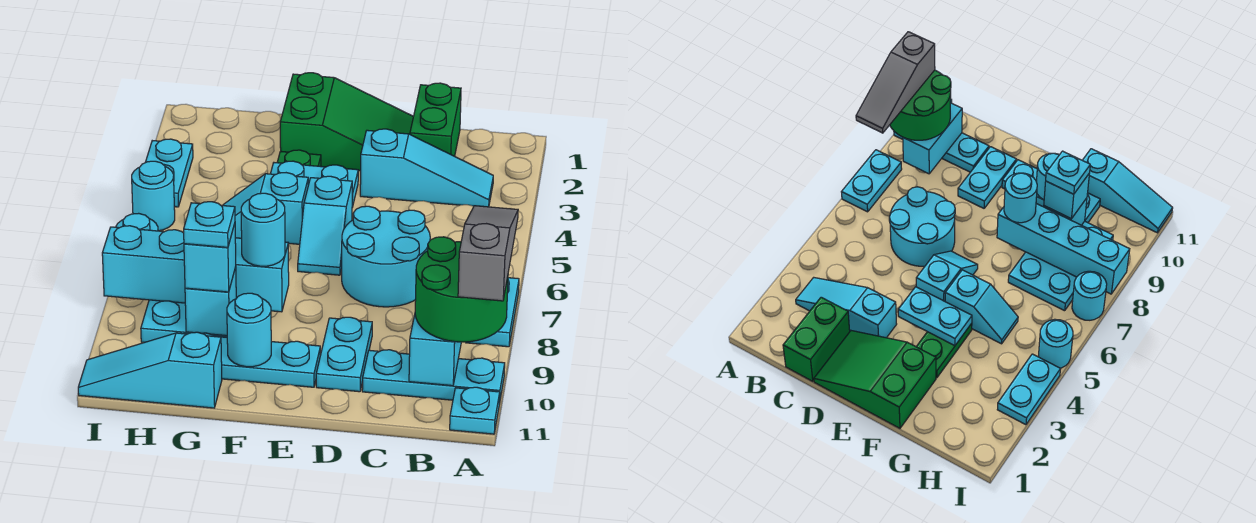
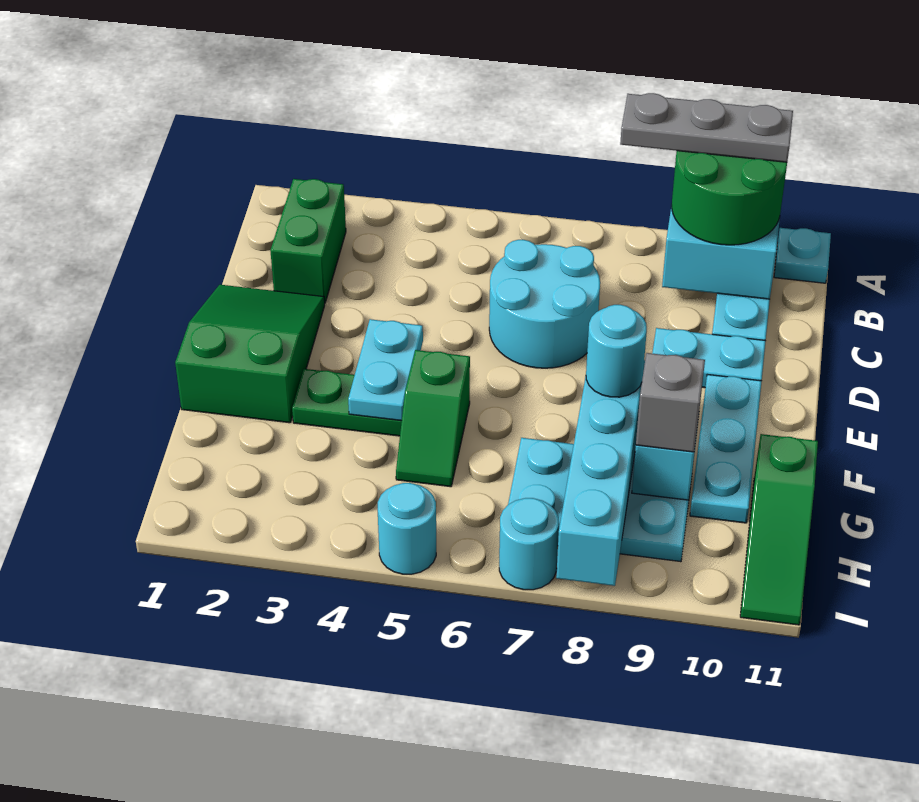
cyan 1x2 plate [466,278,519,347] -> none
grey 1x3 slope [458,206,518,301] -> grey 1x3 plate [620,93,793,162]
cyan 1x3 slope [360,129,493,207] -> none
green 1x2 brick [410,83,461,156] -> green 1x2 brick turned to [270,179,346,302]
cyan 1x2 slope [298,176,352,275] -> none
cyan 1x2 slope [223,173,308,244] -> green 1x2 slope [396,350,470,487]
cyan 1x1 round brick [227,293,271,367] -> none
cyan 1x1 brick [184,224,236,292] -> grey 1x1 brick [636,353,705,452]
cyan 1x1 plate [184,202,235,247] -> none
cyan 1x3 slope [78,332,222,408] -> green 1x3 slope [740,434,818,625]
cyan 1x2 plate [145,139,193,207] -> none

